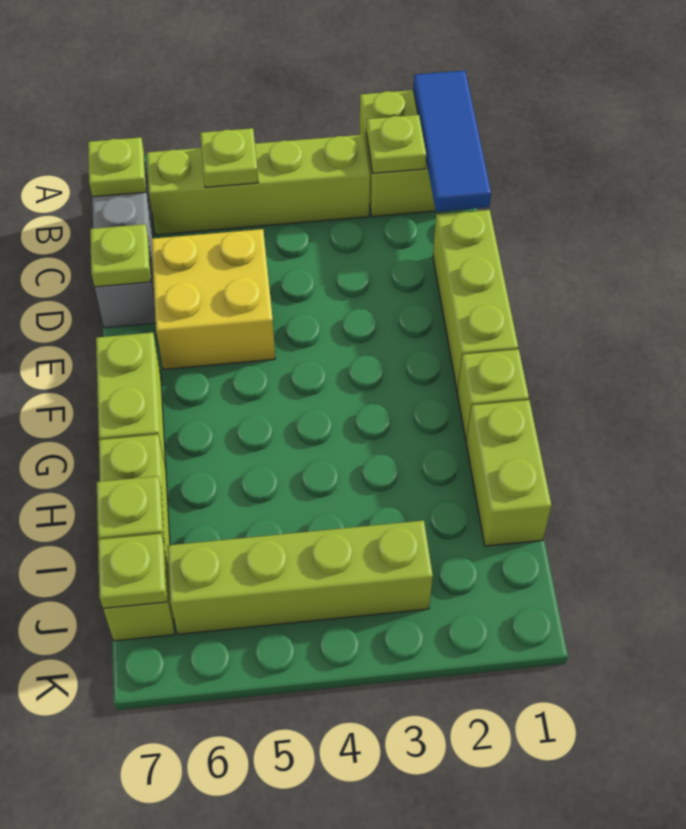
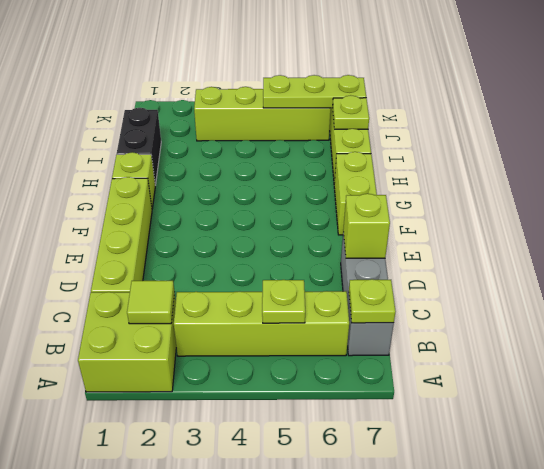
blue 1x3 tile [413,71,491,212] -> none
lime 1x1 plate [366,115,426,173] -> lime 1x1 tile [127,281,174,324]
lime 1x3 brick [433,210,518,391] -> lime 1x4 brick [91,177,152,292]
yellow 2x2 brick [151,229,275,369] -> none
lime 1x1 plate [90,224,151,287] -> lime 1x1 brick [343,194,390,258]
lime 1x2 brick [466,400,551,546] -> black 1x2 brick [117,108,161,185]
lime 1x1 plate [98,534,167,608] -> lime 1x3 plate [263,75,366,108]

